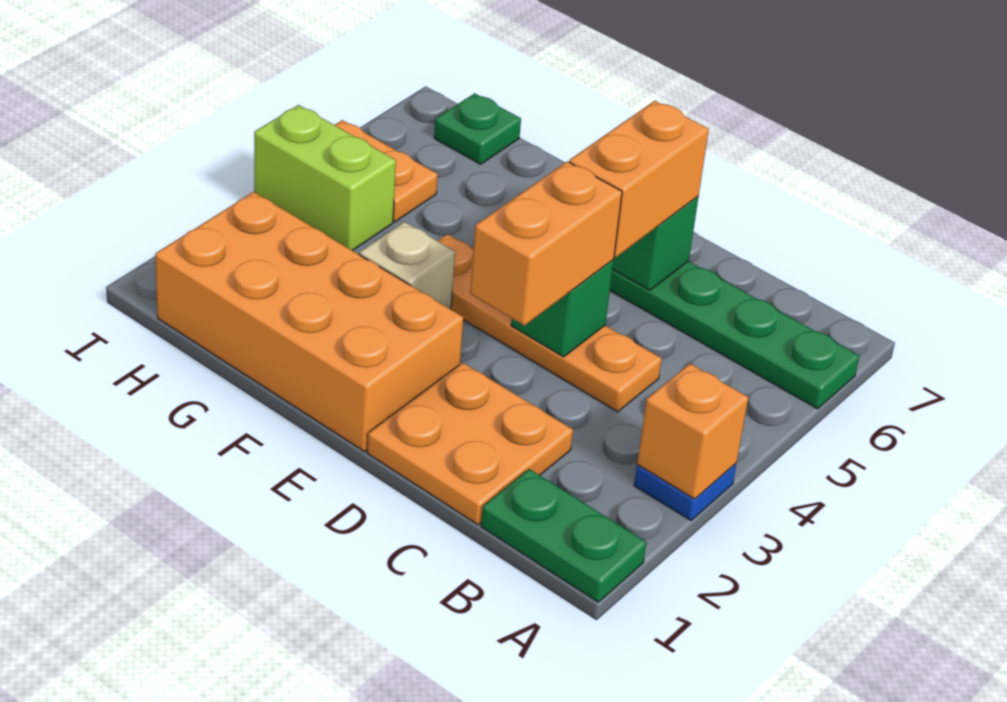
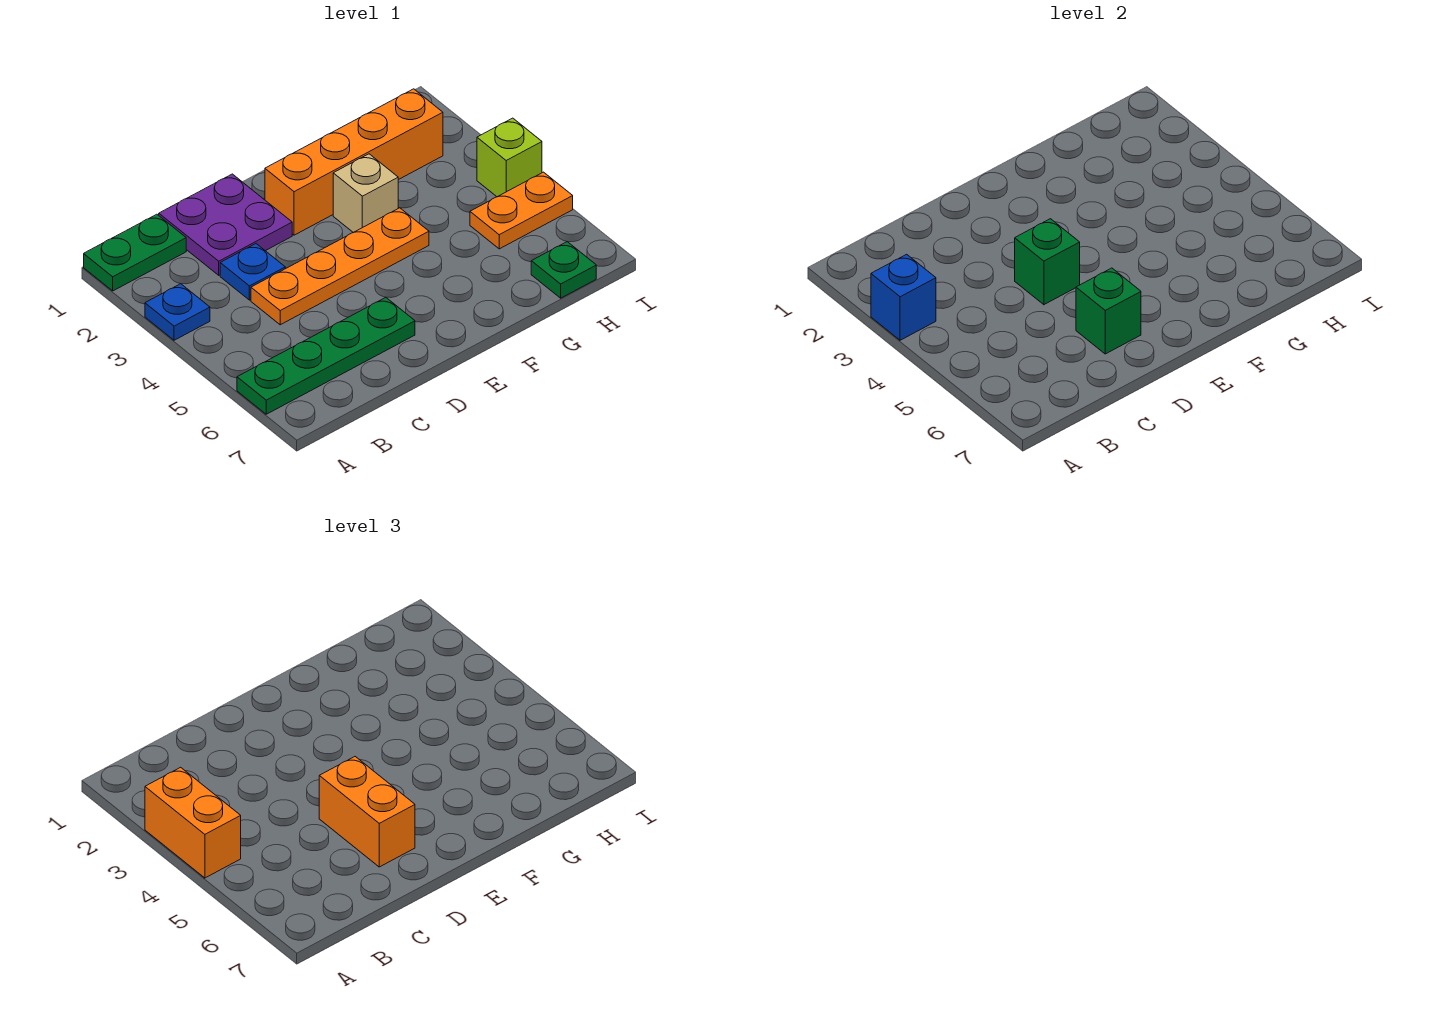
orange 1x1 brick [637,364,748,499] -> blue 1x1 brick [871,254,936,340]
orange 2x2 plate [367,363,573,525] -> purple 2x2 plate [159,174,292,275]
none -> blue 1x1 plate [220,244,285,300]
orange 1x2 brick [470,161,622,326] -> orange 1x2 brick moved to [145,767,241,878]
orange 2x4 brick [155,192,463,452] -> orange 1x4 brick [265,89,443,235]
lime 1x2 brick [254,105,396,251] -> lime 1x1 brick [477,118,542,197]

